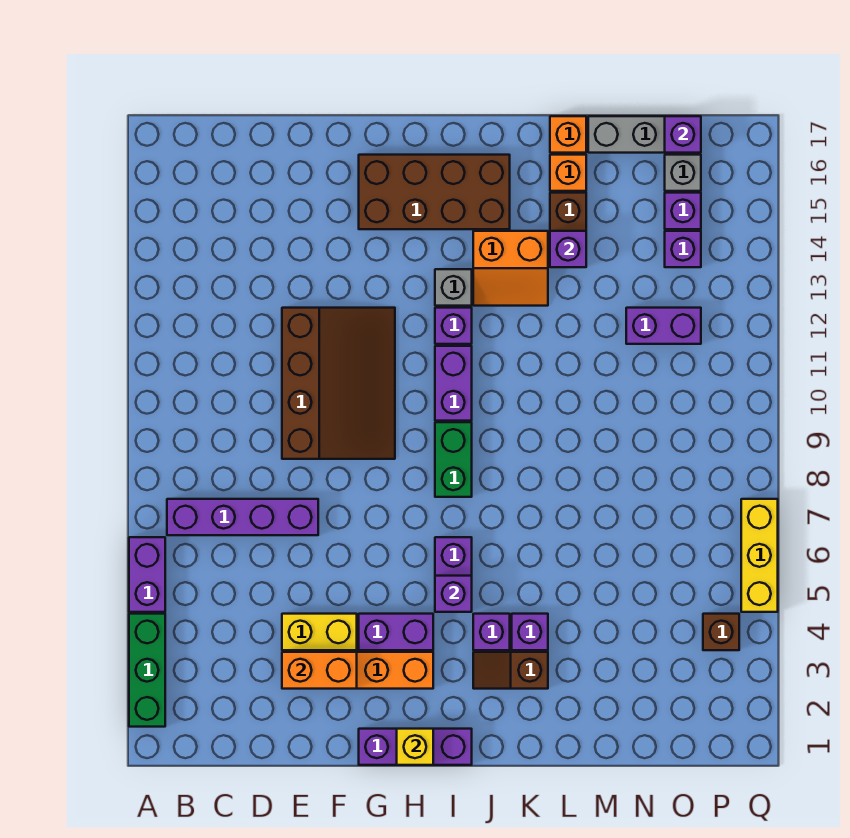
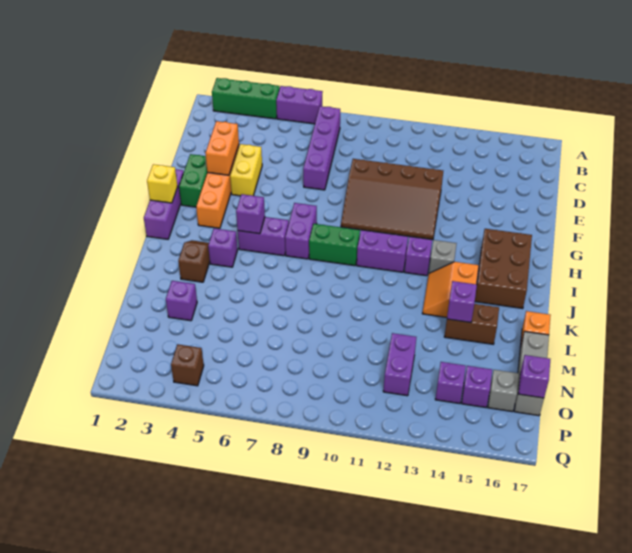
none -> green 1x2 brick [179,154,207,207]
purple 1x2 brick [359,614,433,650] -> purple 1x2 brick moved to [285,203,317,259]
brown 2x4 brick [359,155,510,229] -> brown 2x3 brick [475,229,532,309]
purple 1x1 brick [512,614,548,650] -> purple 1x1 brick moved to [166,281,197,321]
orange 1x1 brick [550,155,586,191] -> none
yellow 1x3 brick [741,499,778,612] -> none

